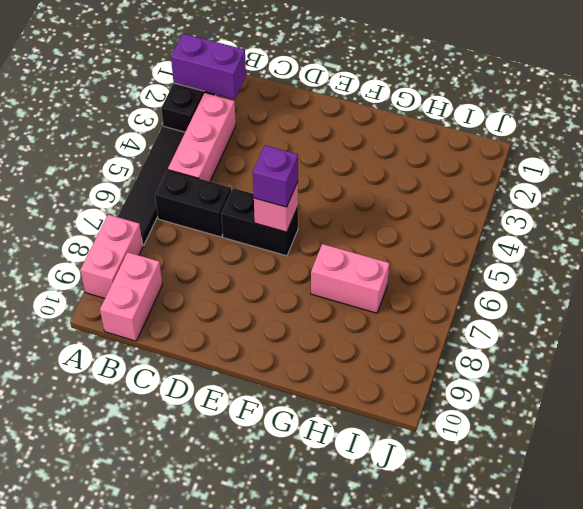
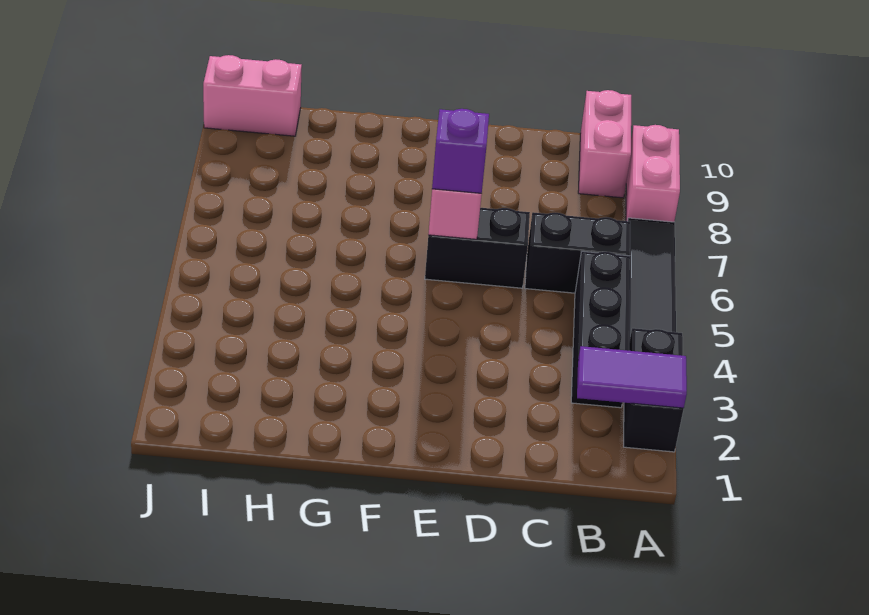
purple 1x2 brick [171,34,246,99] -> purple 1x2 tile [577,346,687,408]
pink 1x3 brick [168,93,236,181] -> black 1x3 brick [571,251,630,408]
pink 1x2 brick [311,244,389,313] -> pink 1x2 brick moved to [203,55,302,136]

